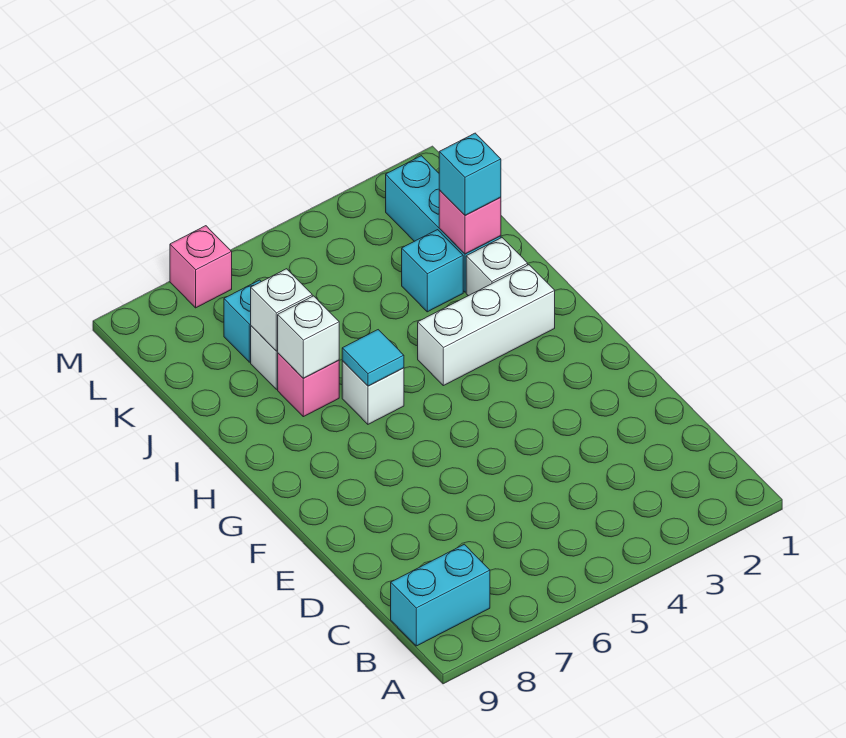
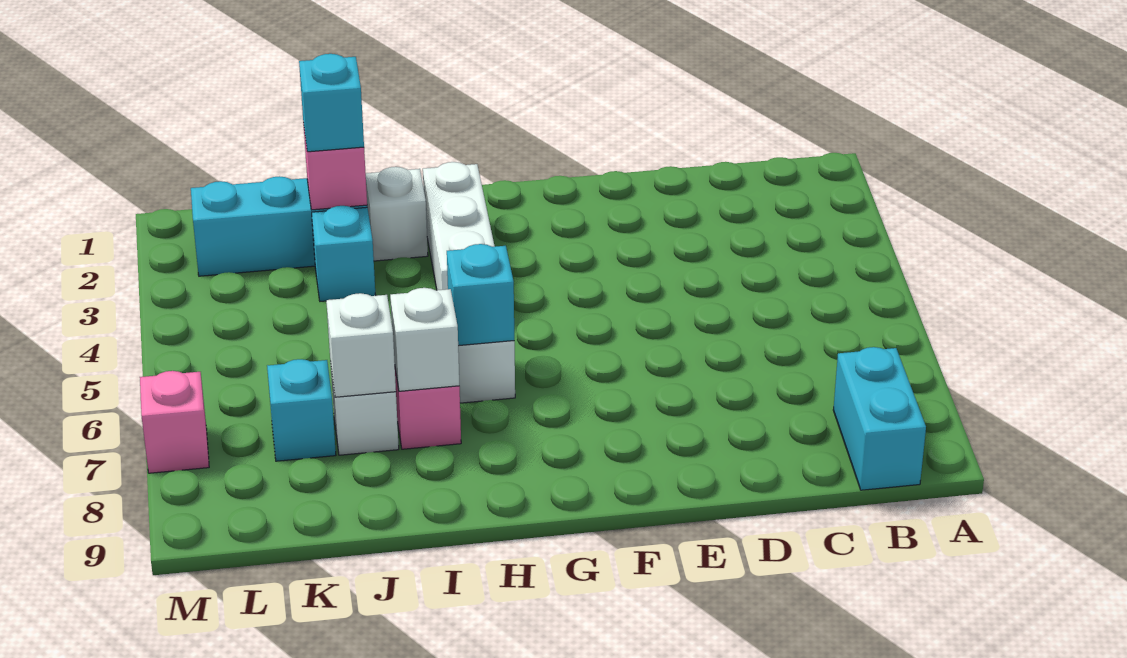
cyan 1x1 tile [342,330,404,386] -> cyan 1x1 brick [447,244,514,346]

